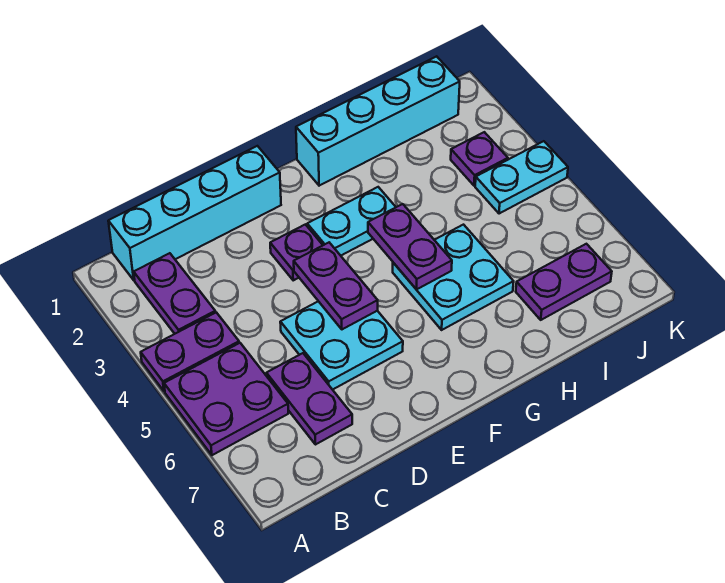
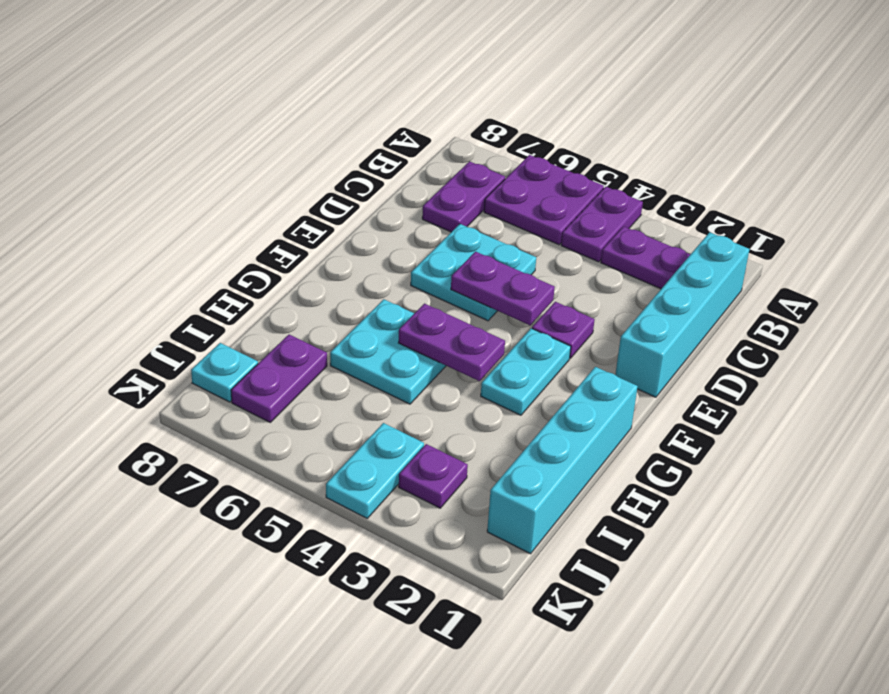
purple 1x2 plate [266,353,352,445] -> purple 1x2 plate turned to [422,161,505,232]
none -> cyan 1x1 plate [191,343,258,402]

